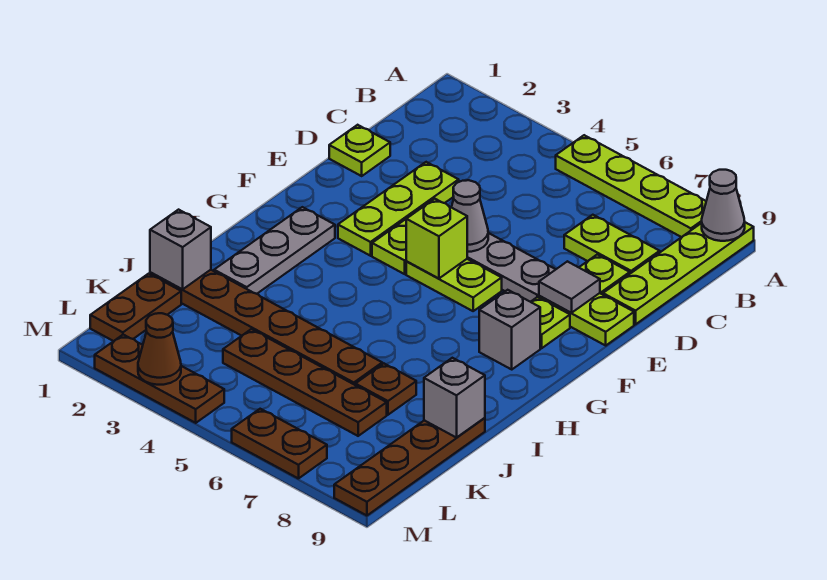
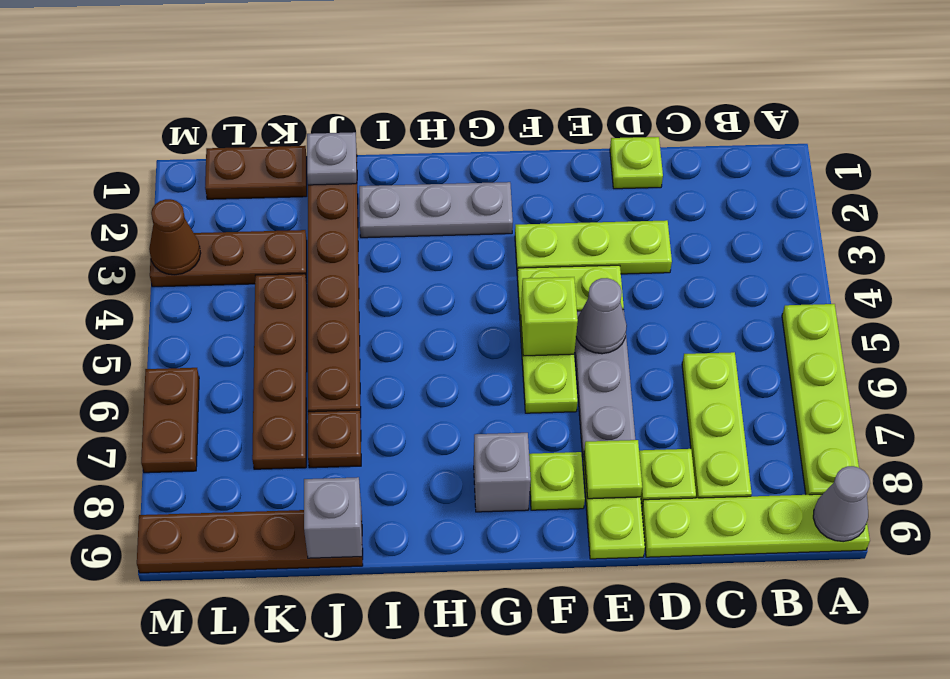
lime 1x2 plate [564,215,660,274] -> lime 1x3 plate [682,352,752,498]
grey 1x1 tile [539,261,600,313] -> lime 1x1 tile [584,440,642,499]
grey 1x1 brick [150,210,211,289] -> grey 1x1 plate [307,132,357,185]
brown 1x3 plate [95,335,224,423] -> brown 1x3 plate turned to [150,230,307,287]

